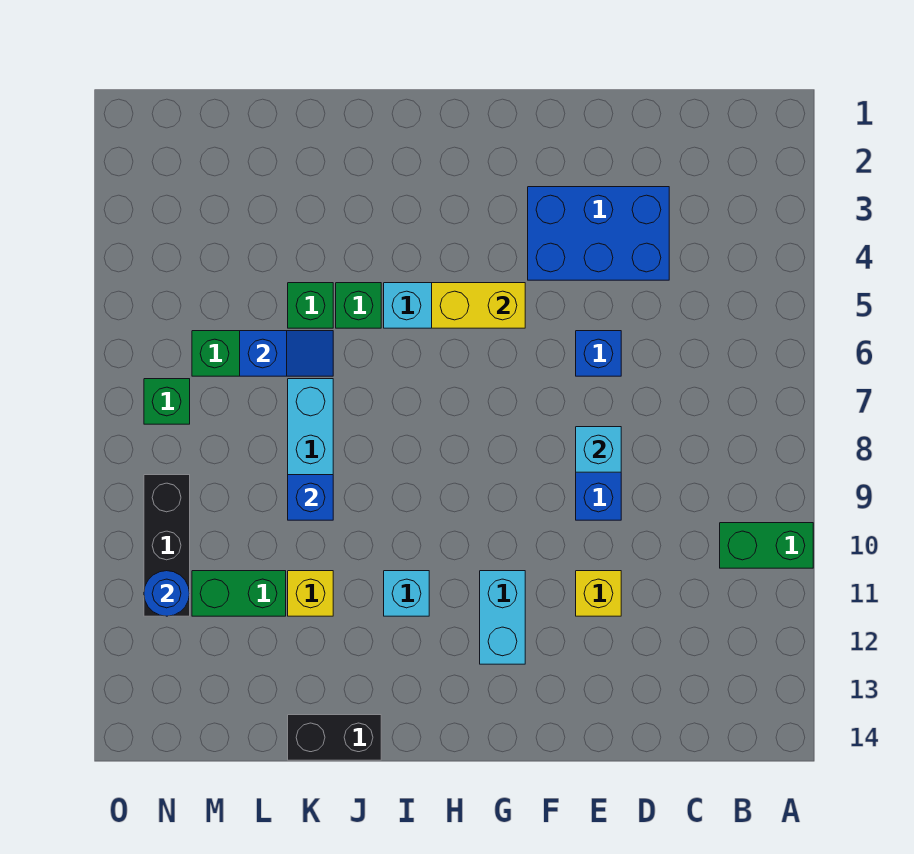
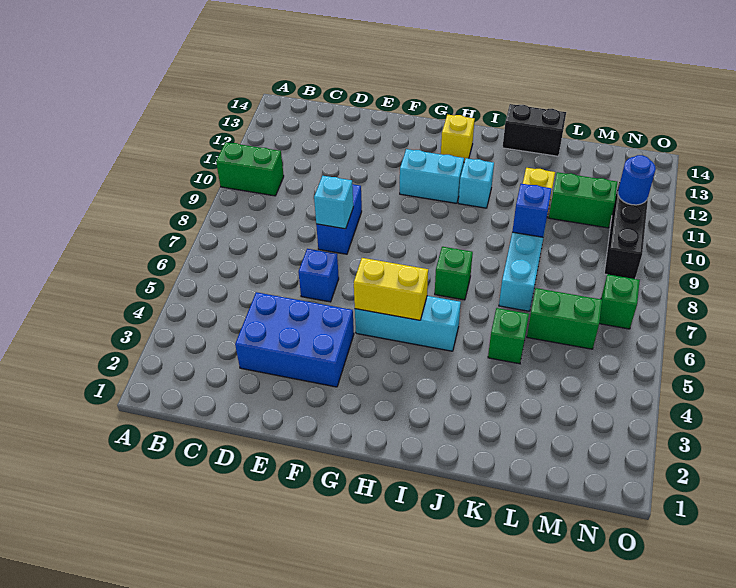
yellow 1x1 brick [576,571,621,616] -> yellow 1x1 brick moved to [441,114,475,162]
cyan 1x2 brick [480,571,525,664] -> cyan 1x2 brick turned to [400,149,464,203]
green 1x1 brick [336,283,381,328] -> green 1x1 brick moved to [435,247,473,300]
blue 1x2 slope [240,331,333,376] -> none

